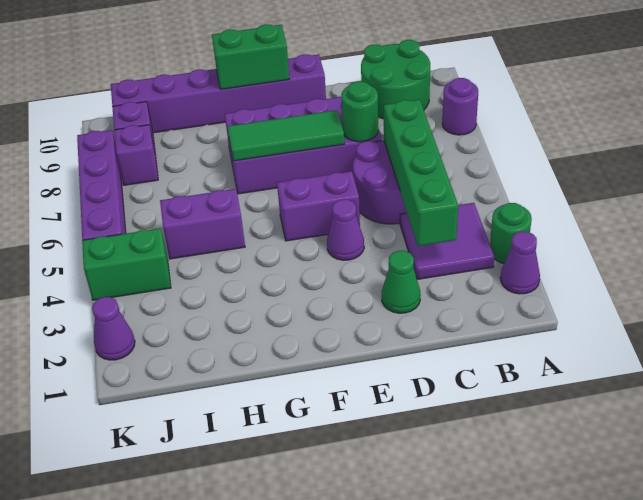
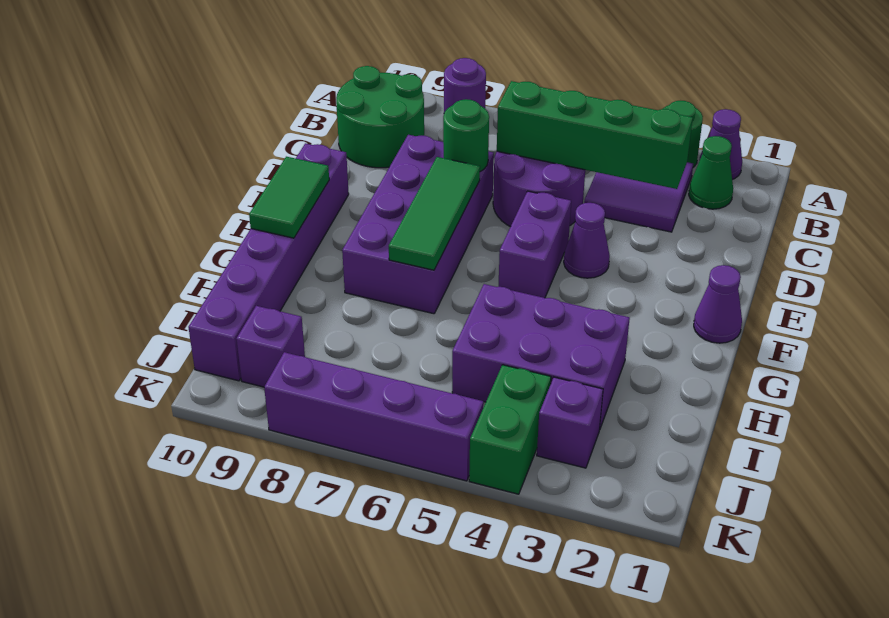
green 1x1 cone [382,251,421,313] -> green 1x1 cone moved to [689,136,733,209]
green 1x2 brick [212,24,289,89] -> green 1x2 tile [249,157,329,238]
purple 1x2 brick [160,189,245,259] -> purple 2x3 brick [452,284,630,430]
purple 1x1 brick [114,125,158,185] -> purple 1x1 brick moved to [537,377,603,468]
purple 1x1 cone [92,297,135,360] -> purple 1x1 cone moved to [694,265,742,343]

